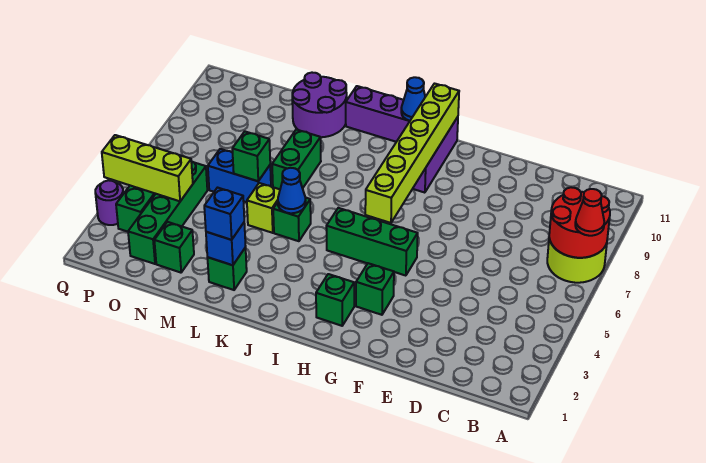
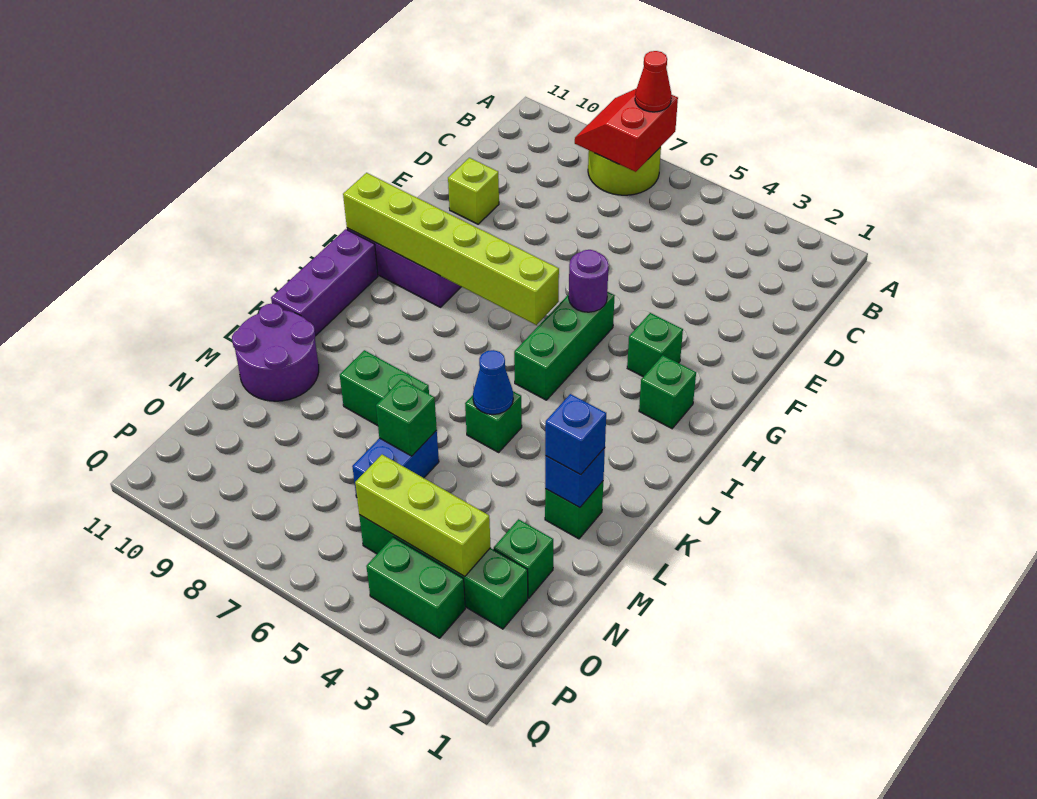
red 2x2 round brick [549,187,610,258] -> red 2x2 slope [575,88,678,172]
blue 1x1 cone [401,77,425,121] -> none
lime 1x1 brick [247,183,280,233] -> lime 1x1 brick moved to [448,158,499,224]
lime 1x3 brick [102,135,193,201] -> lime 1x3 brick turned to [355,455,490,577]
purple 1x1 round brick [95,180,123,225] -> purple 1x1 round brick moved to [569,250,609,312]

